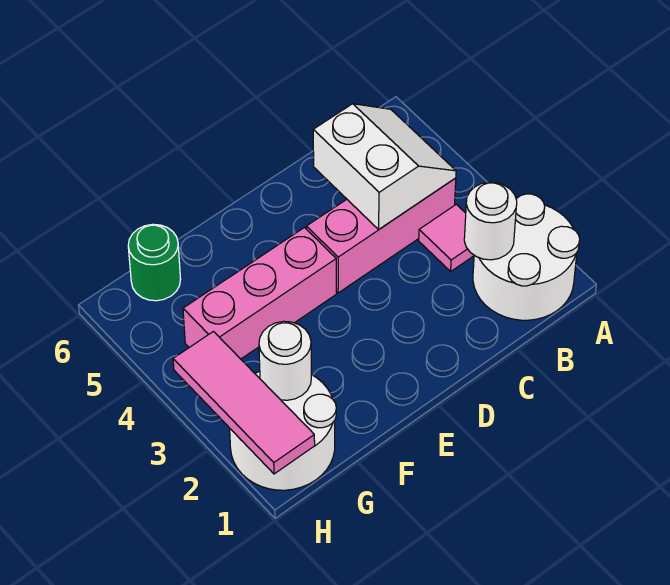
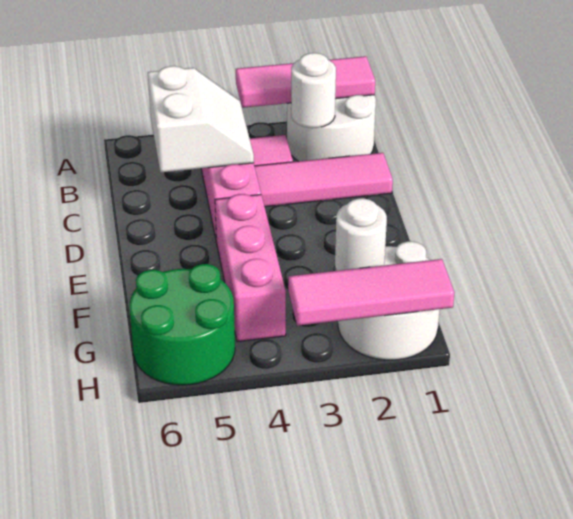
none -> pink 1x3 tile [236,56,375,108]
white 2x2 slope [313,104,456,229] -> white 2x2 slope turned to [148,66,254,172]
none -> pink 1x3 tile [254,153,393,207]
green 1x1 round brick [128,224,181,301] -> green 2x2 round brick [129,264,235,385]

